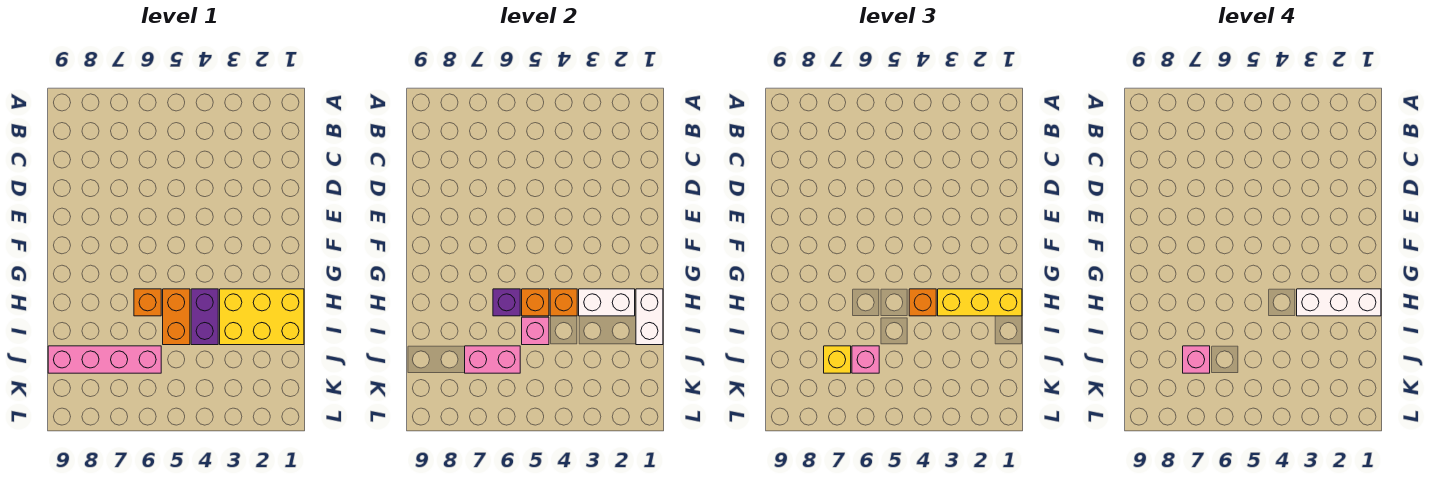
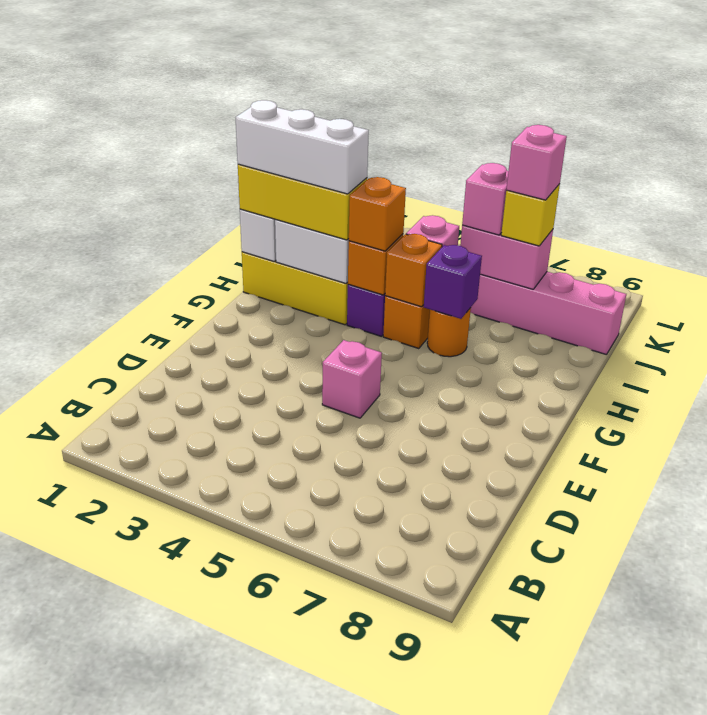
none -> pink 1x1 brick [322,340,382,418]
orange 1x1 brick [134,289,161,316] -> orange 1x1 round brick [427,308,471,357]

